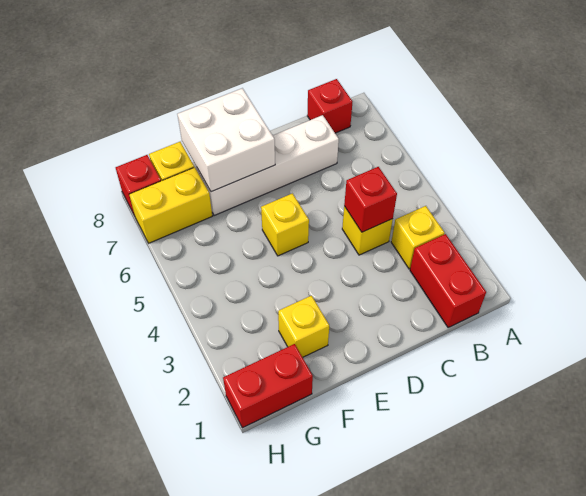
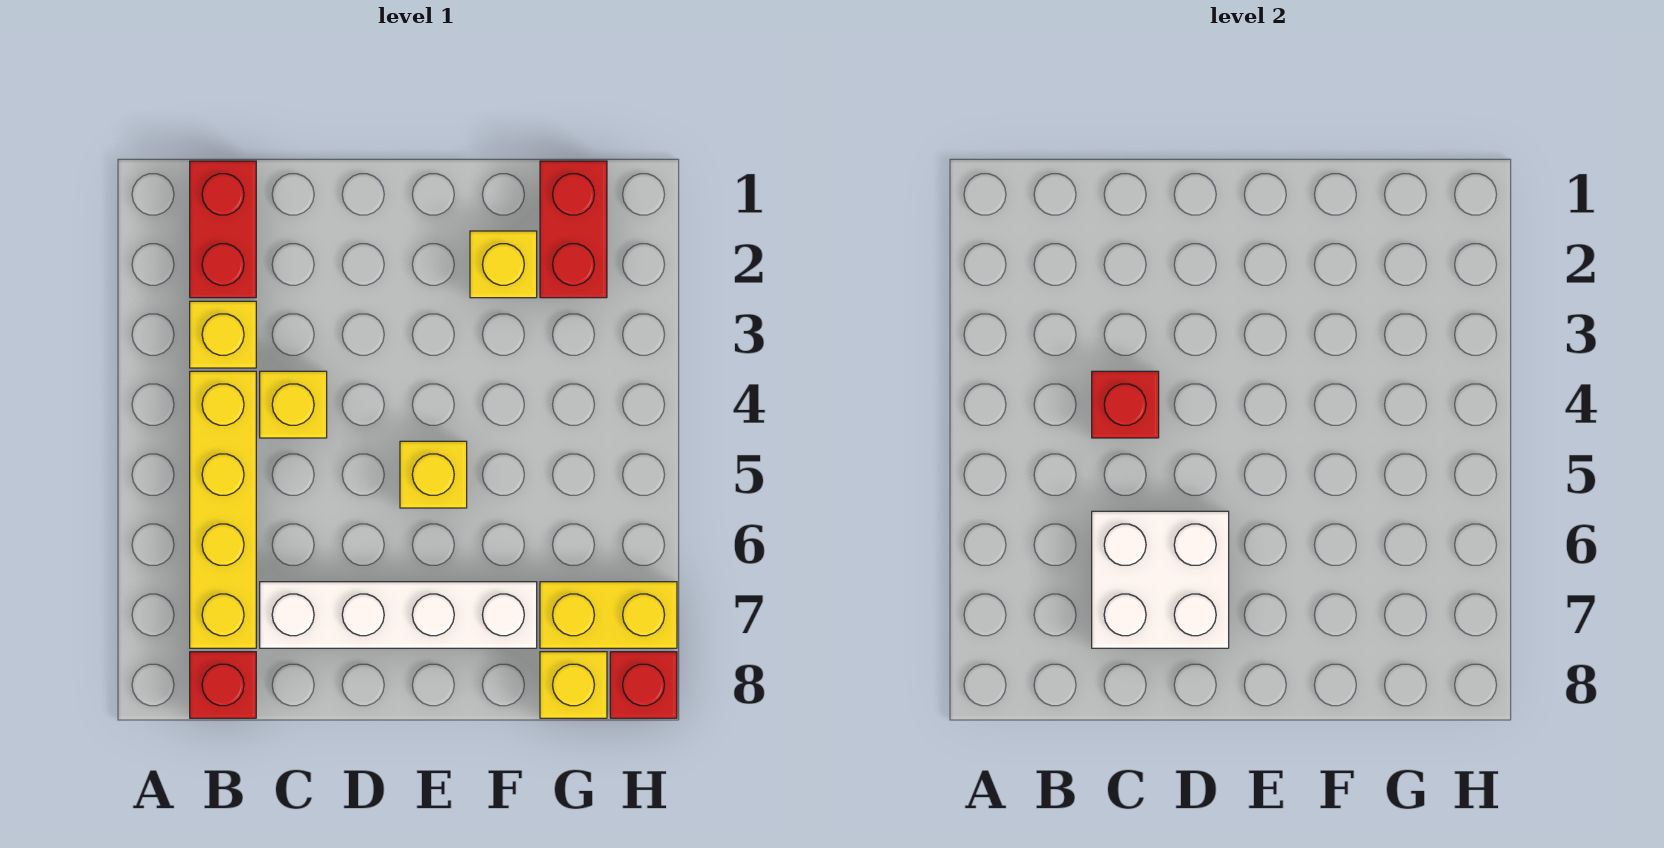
none -> yellow 1x4 brick [190,371,256,648]
white 2x2 brick [177,88,275,192] -> white 2x2 brick moved to [1092,511,1229,648]
red 1x2 brick [223,344,313,428] -> red 1x2 brick turned to [540,161,607,298]

